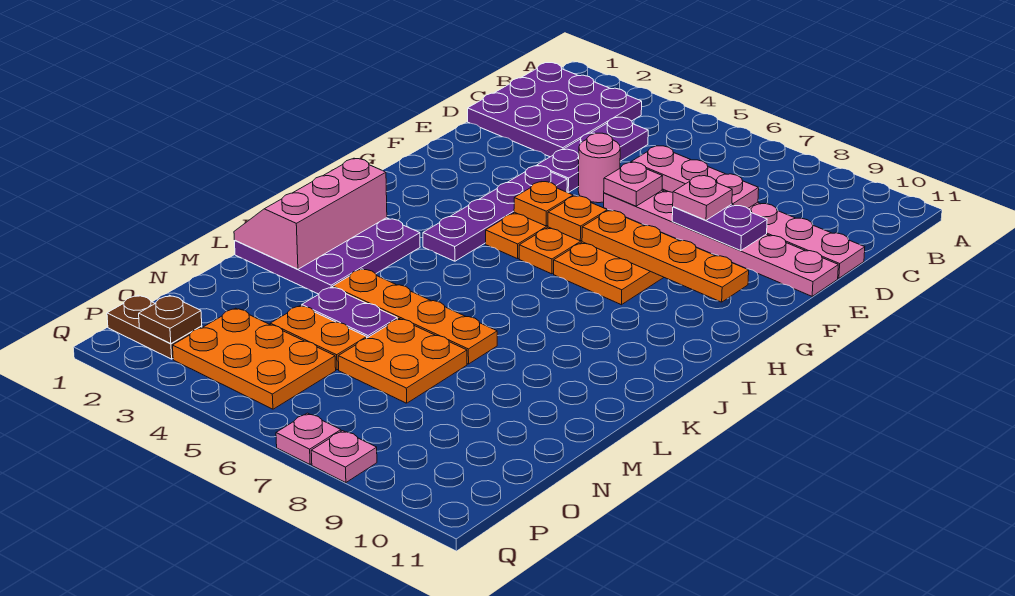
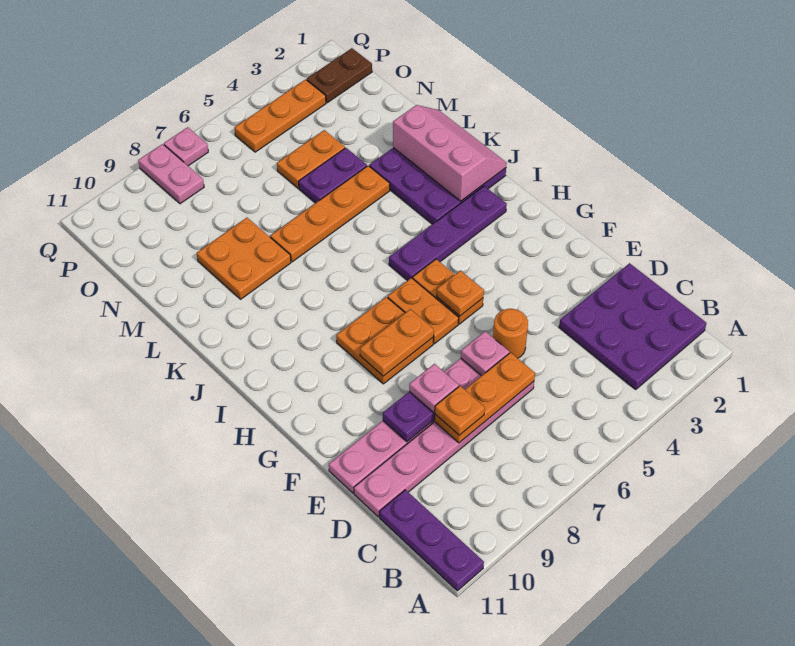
purple 1x3 plate [537,117,648,192] -> purple 1x3 plate moved to [379,490,484,591]
pink 1x3 plate [631,146,759,208] -> orange 1x3 plate [434,353,535,443]
pink 1x1 round brick [578,133,620,203] -> orange 1x1 round brick [493,309,528,358]
purple 1x4 plate [423,166,567,261] -> purple 1x4 plate turned to [389,186,507,281]
orange 1x1 plate [548,196,607,241] -> orange 1x1 plate moved to [435,386,485,435]
orange 1x4 plate [582,211,749,302] -> orange 1x2 plate [360,309,434,376]
orange 2x2 plate [338,319,467,403] -> orange 2x2 plate moved to [197,218,291,299]
orange 2x3 plate [173,308,336,409] -> orange 1x3 plate [234,80,326,152]
brown 1x1 plate [139,295,202,344] -> none
pink 1x1 plate [311,431,377,483] -> pink 1x2 plate [138,144,204,204]

